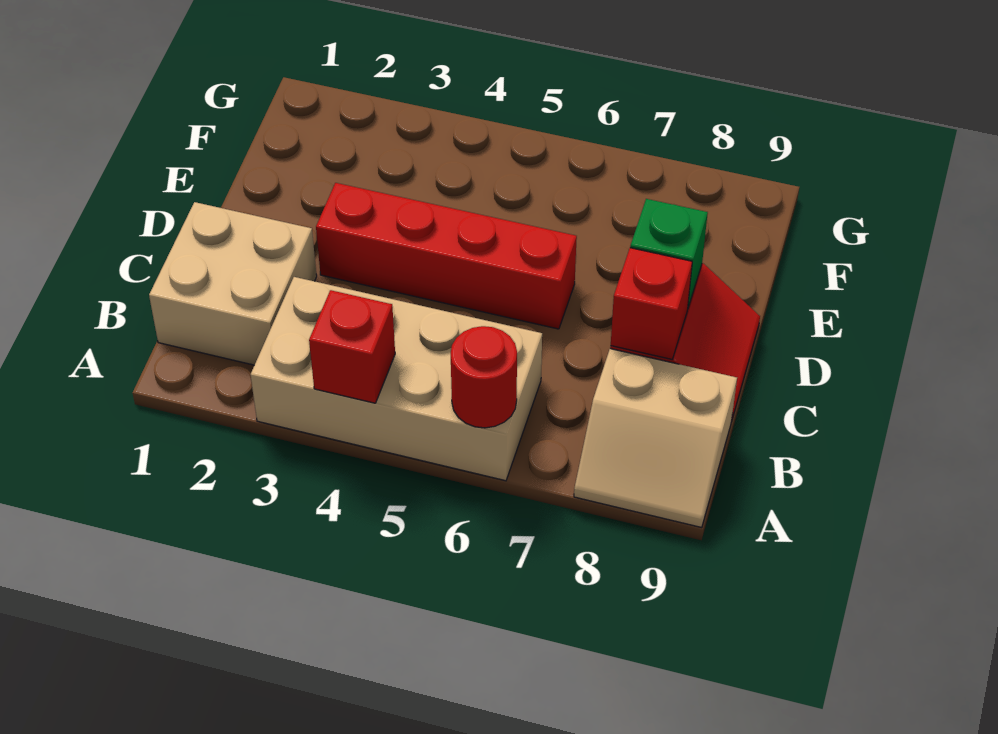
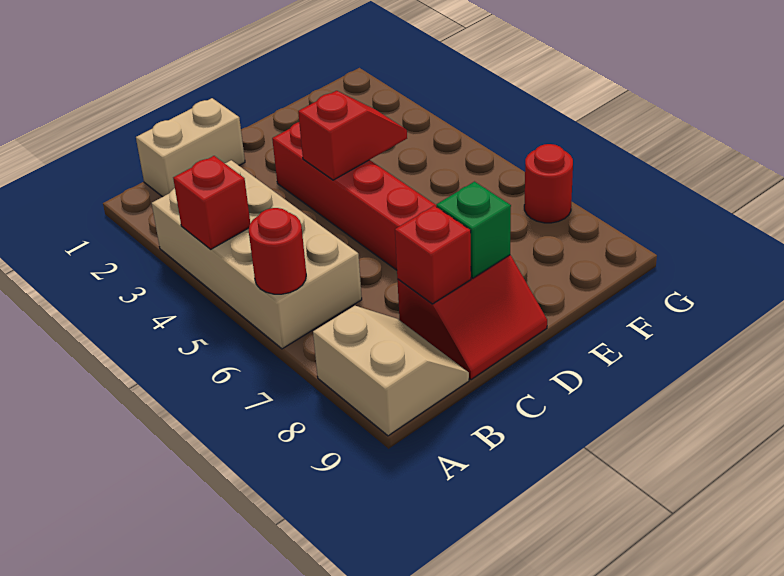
tan 2x2 slope [574,349,737,527] -> tan 2x2 slope turned to [313,306,469,436]
tan 2x2 brick [149,202,317,365] -> tan 1x2 brick [136,98,245,197]
none -> red 1x2 slope [298,91,407,180]
none -> red 1x1 round brick [524,144,573,223]

